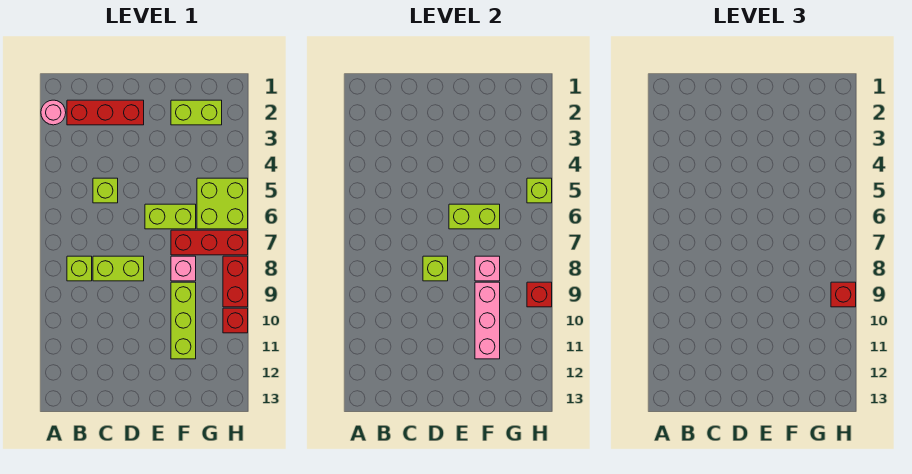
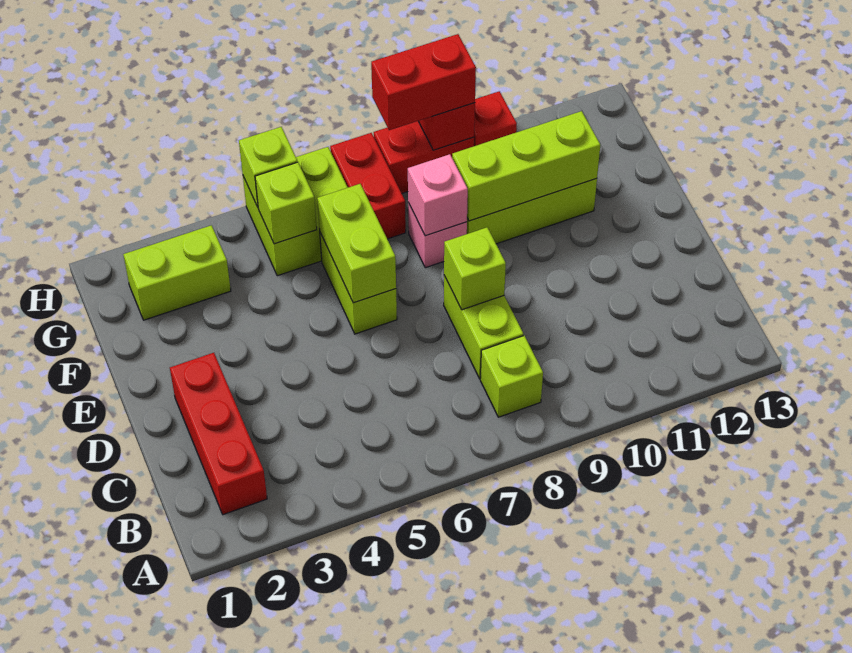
pink 1x1 round brick [41,100,66,125] -> none
lime 1x1 brick [93,178,118,203] -> lime 1x1 brick moved to [255,162,317,244]
lime 1x2 brick [171,100,222,125] -> lime 1x2 brick turned to [123,225,231,320]
red 1x3 brick [171,230,248,255] -> red 1x2 brick [330,133,406,239]
pink 1x3 brick [475,282,500,359] -> lime 1x3 brick [452,111,600,221]
red 1x1 brick [831,282,856,307] -> red 1x2 brick [371,34,476,130]

